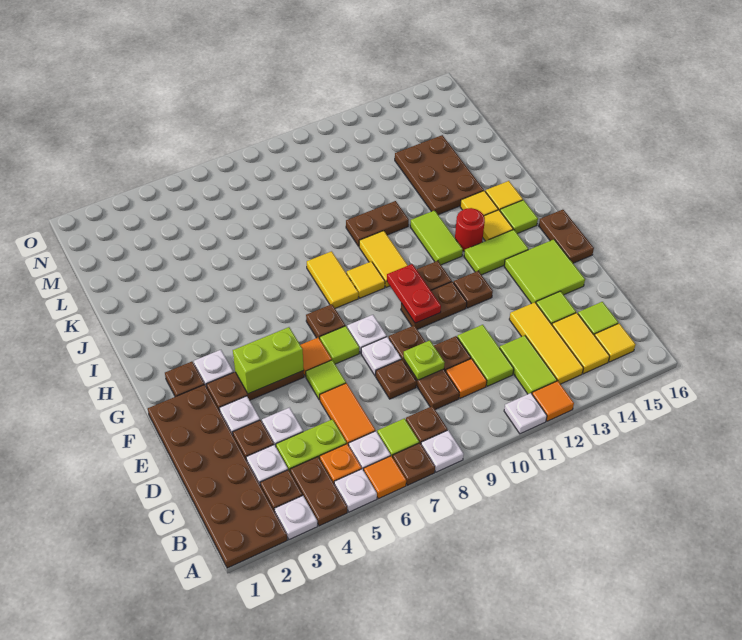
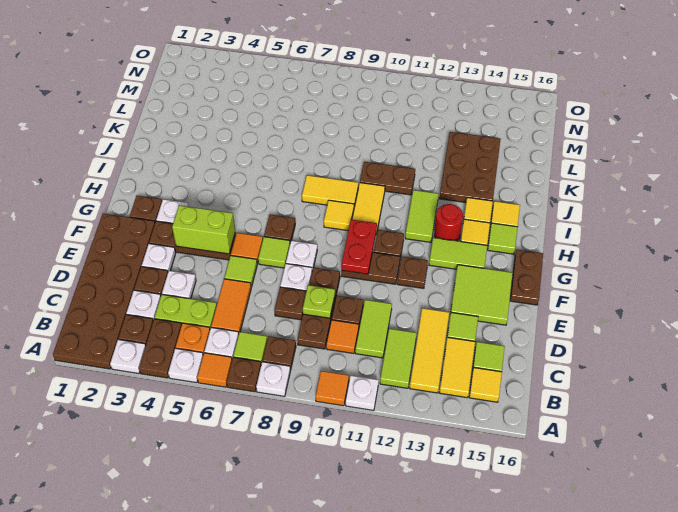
orange 1x1 tile [532,381,574,421] -> orange 1x1 tile moved to [316,371,349,406]
yellow 1x2 tile [307,251,358,308] -> yellow 1x2 tile turned to [302,175,358,207]

